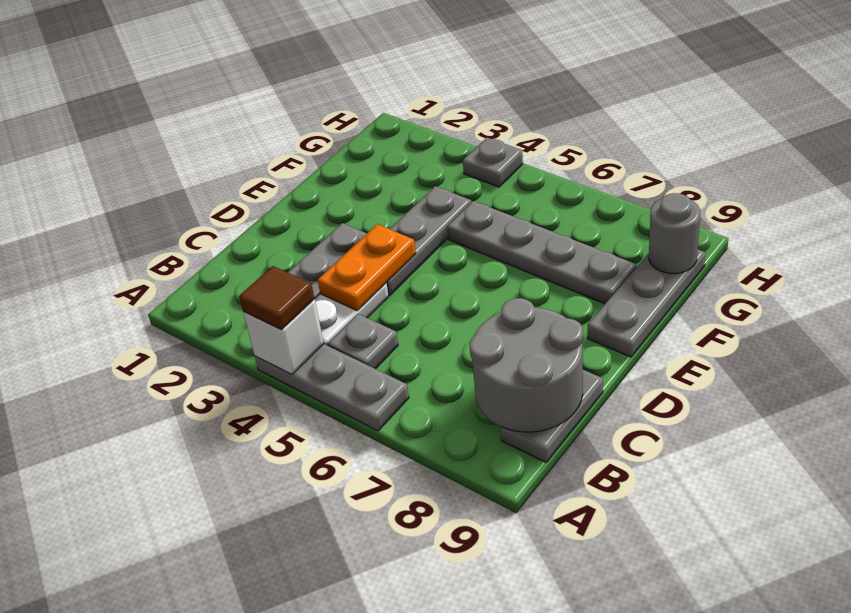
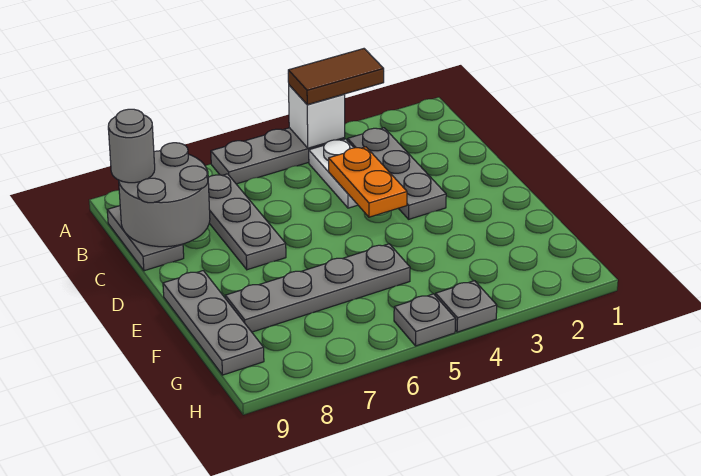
brown 1x1 tile [239,266,315,330] -> brown 1x2 tile [288,49,384,105]
grey 1x1 plate [328,314,398,369] -> grey 1x1 plate moved to [394,294,456,346]
grey 1x3 plate [386,186,471,295] -> grey 1x3 plate moved to [208,174,286,270]
grey 1x1 round brick [649,193,700,274] -> grey 1x1 round brick moved to [108,109,155,183]

